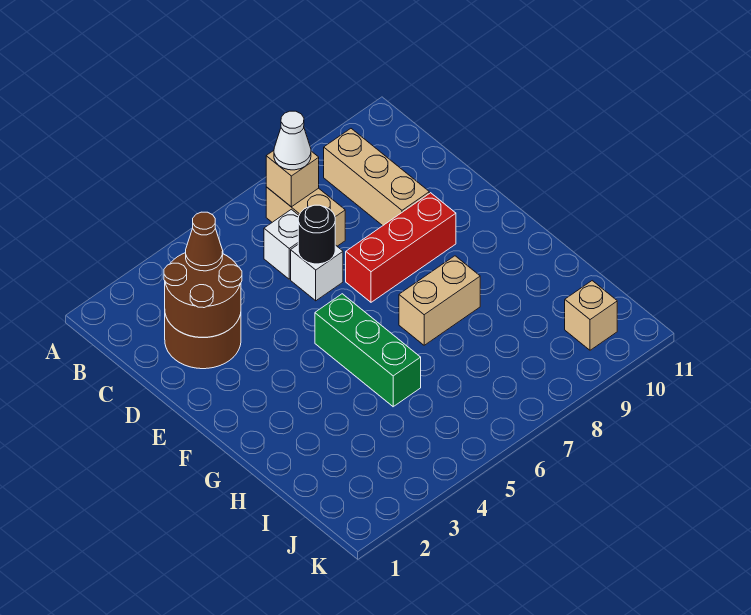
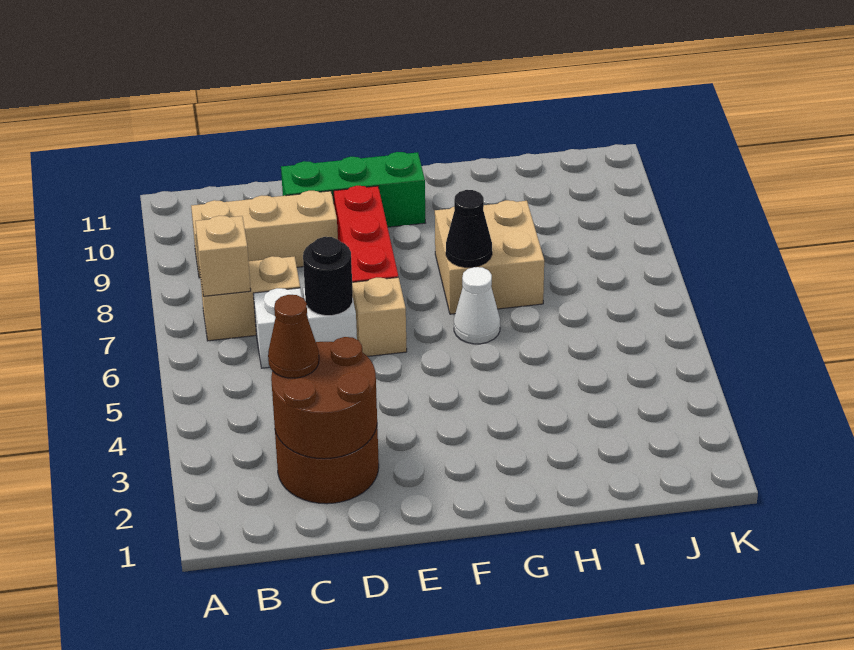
white 1x1 cone [274,111,311,170] -> white 1x1 cone moved to [454,267,500,344]
green 1x3 brick [315,294,421,407] -> green 1x3 brick moved to [281,152,425,227]
tan 1x2 brick [399,256,480,345] -> tan 2x2 brick [435,200,544,314]
none -> black 1x1 cone [446,190,492,267]
tan 1x1 brick [565,281,617,350] -> tan 1x1 brick moved to [352,277,407,356]

